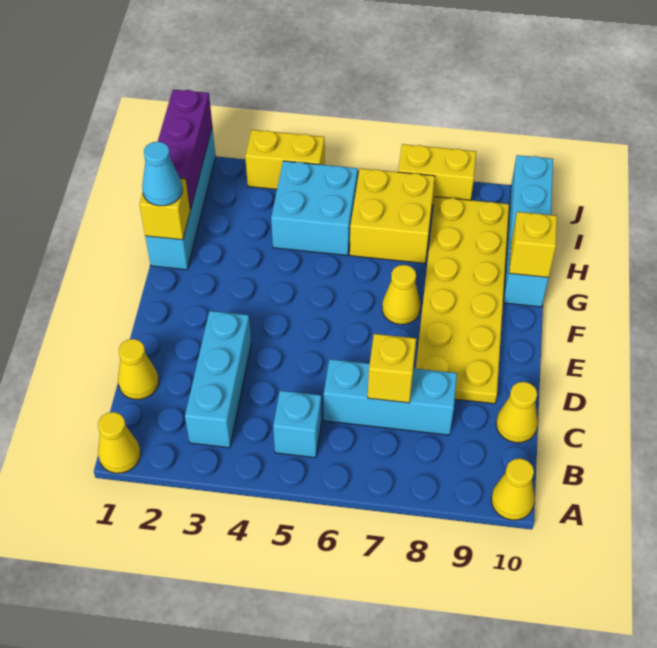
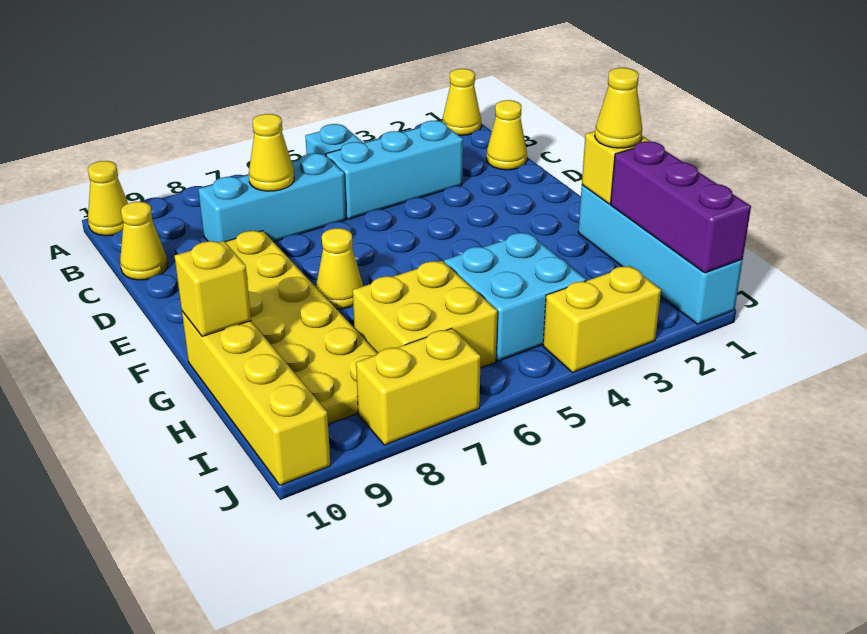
cyan 1x3 brick [185,311,251,448] -> cyan 1x3 brick turned to [326,121,463,219]
yellow 1x1 brick [368,334,416,403] -> yellow 1x1 cone [249,114,294,191]
cyan 1x1 cone [142,142,182,206] -> yellow 1x1 cone [595,68,642,148]
cyan 1x4 brick [504,155,553,307] -> yellow 1x4 brick [182,311,330,485]

